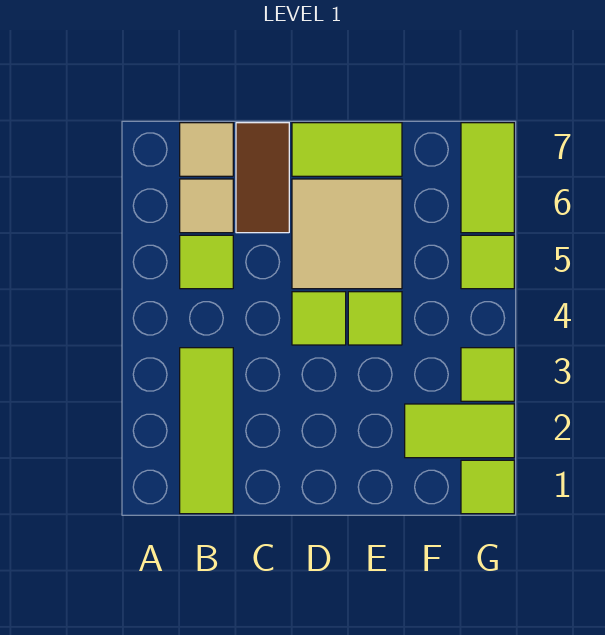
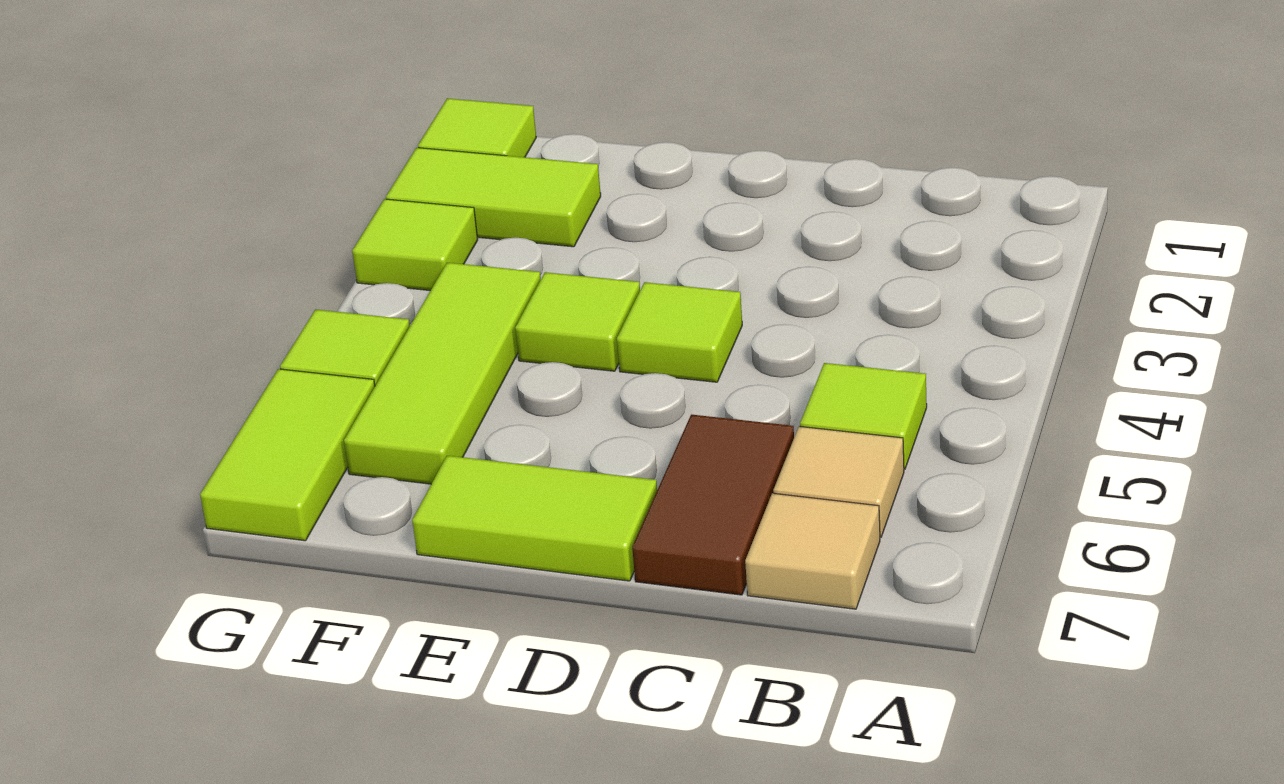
lime 1x3 tile [180,348,233,514] -> lime 1x3 tile moved to [344,263,541,484]
tan 2x2 tile [292,179,402,289] -> none

